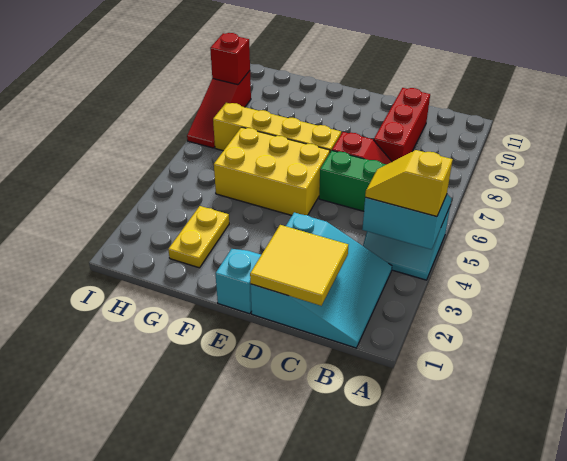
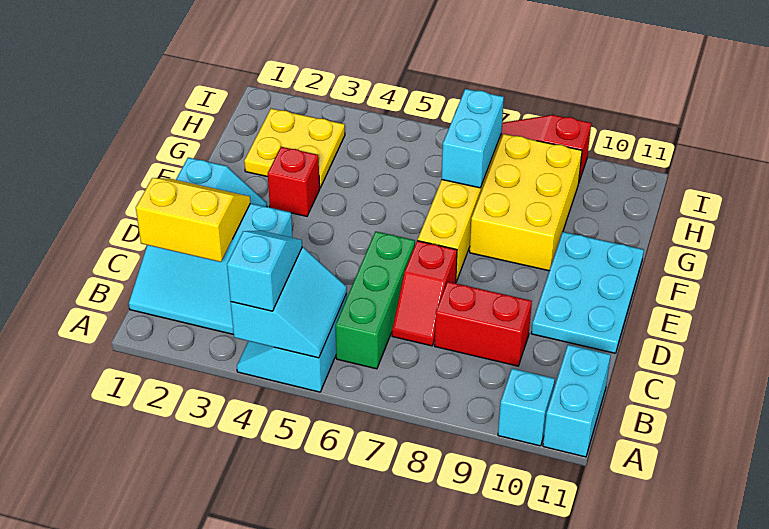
yellow 1x2 slope [365,150,453,217] -> cyan 1x2 slope [227,231,302,311]
none -> cyan 1x1 brick [498,369,555,446]
none -> cyan 1x2 brick [543,345,610,457]
yellow 2x2 tile [250,225,348,306] -> yellow 2x2 slope [136,178,250,262]
red 1x3 brick [374,88,430,162] -> red 1x2 brick [435,282,532,366]
none -> cyan 2x3 plate [531,232,644,353]
yellow 2x3 brick [214,127,330,215] -> yellow 2x3 brick moved to [470,134,582,271]
yellow 1x2 plate [168,206,229,268] -> yellow 2x2 plate [244,109,345,188]
none -> cyan 1x2 brick [442,89,504,188]
red 1x1 brick [210,33,250,85] -> red 1x1 brick moved to [268,147,320,216]

